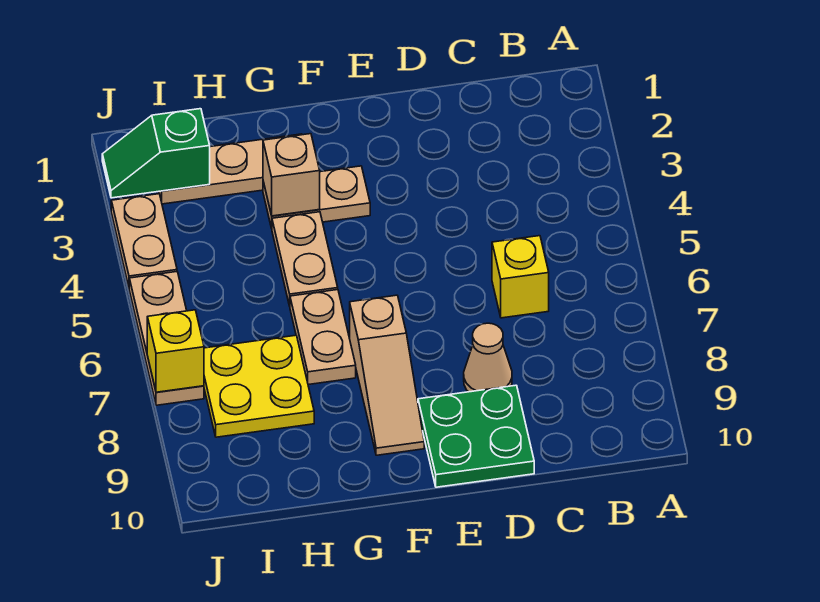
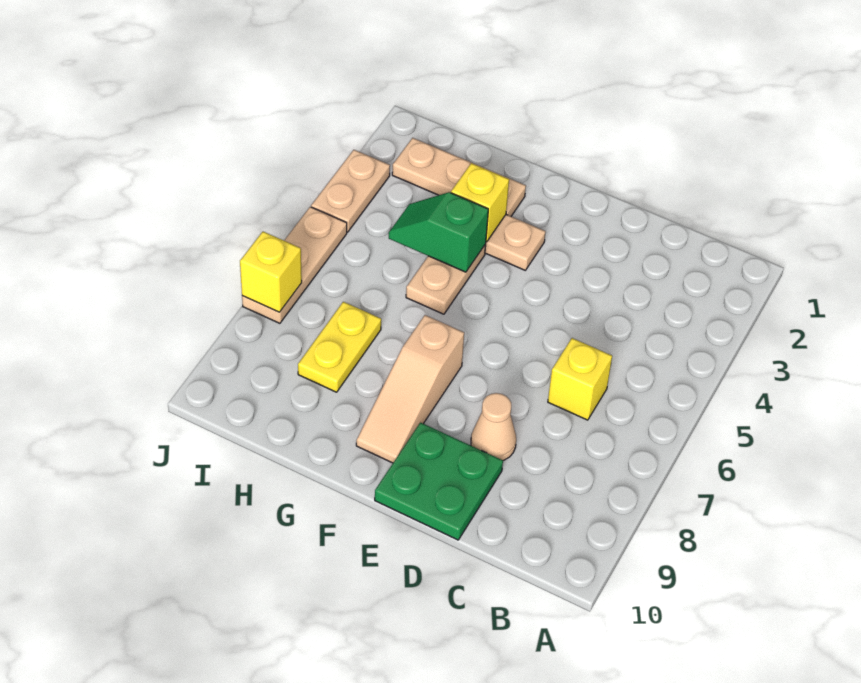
tan 1x1 brick [263,134,320,216] -> yellow 1x1 brick [451,163,509,242]
tan 1x2 plate [290,290,356,385] -> none
yellow 2x2 plate [204,335,314,437] -> yellow 1x2 plate [298,302,381,392]
green 1x2 slope [102,109,210,198] -> green 1x2 slope moved to [389,192,488,272]

